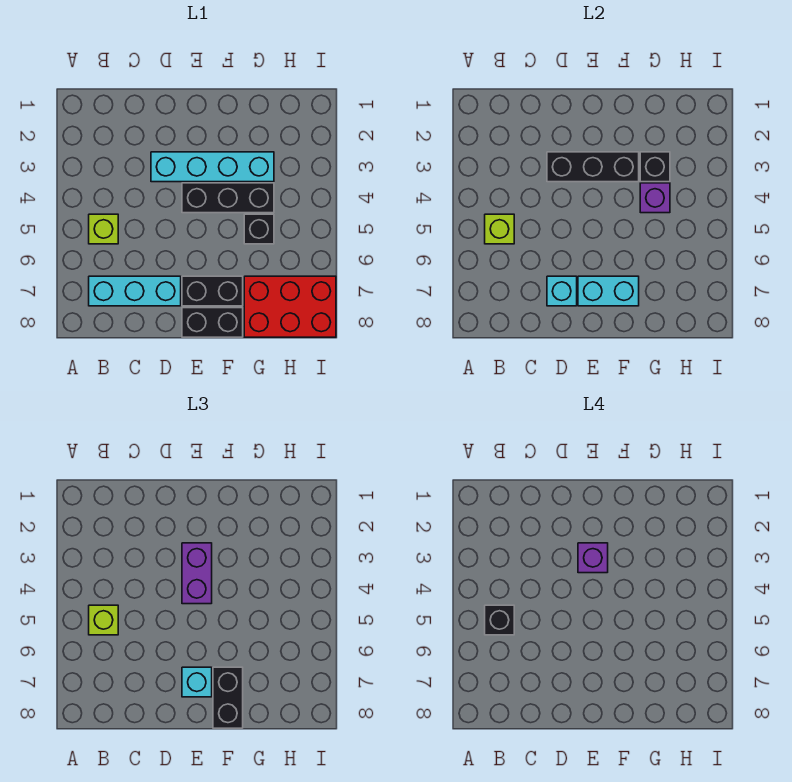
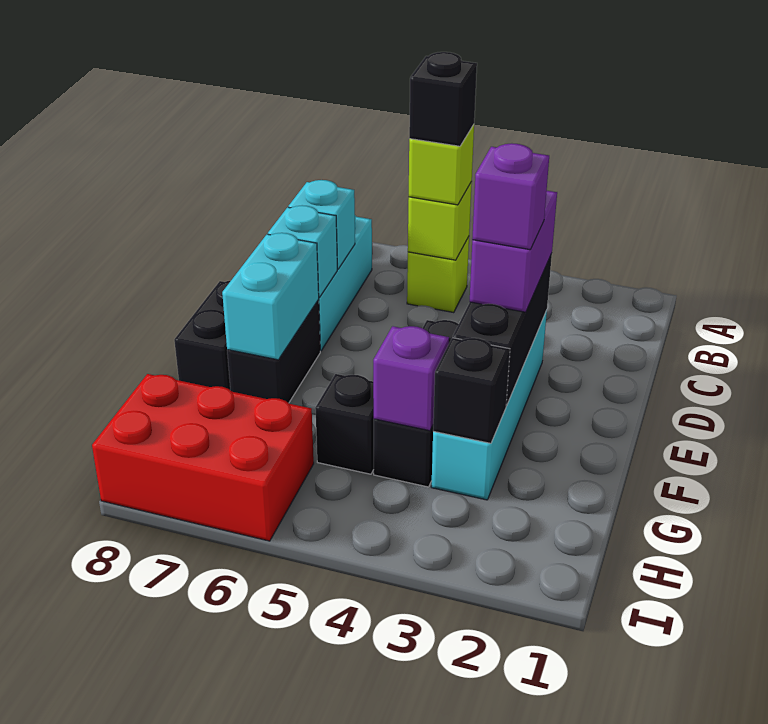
purple 1x2 brick [182,543,212,604] -> purple 1x2 brick turned to [470,191,557,312]
cyan 1x1 brick [182,667,212,697] -> cyan 1x1 brick moved to [288,180,355,269]
black 1x2 brick [213,667,243,728] -> none
red 2x3 brick [244,276,336,337] -> red 2x3 brick turned to [92,374,314,541]

